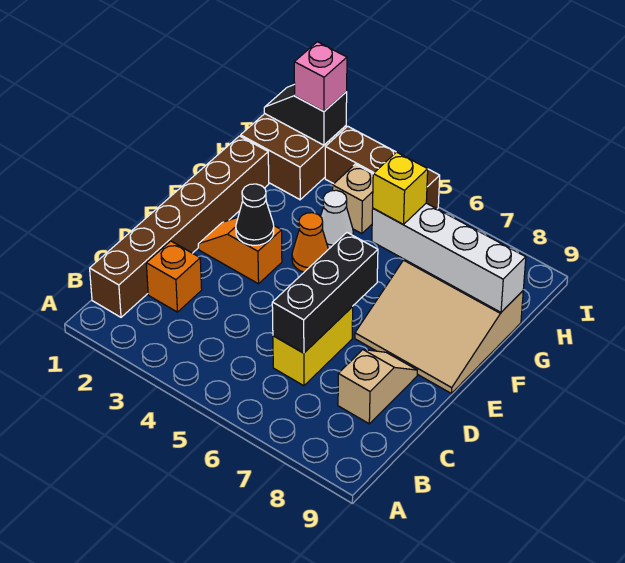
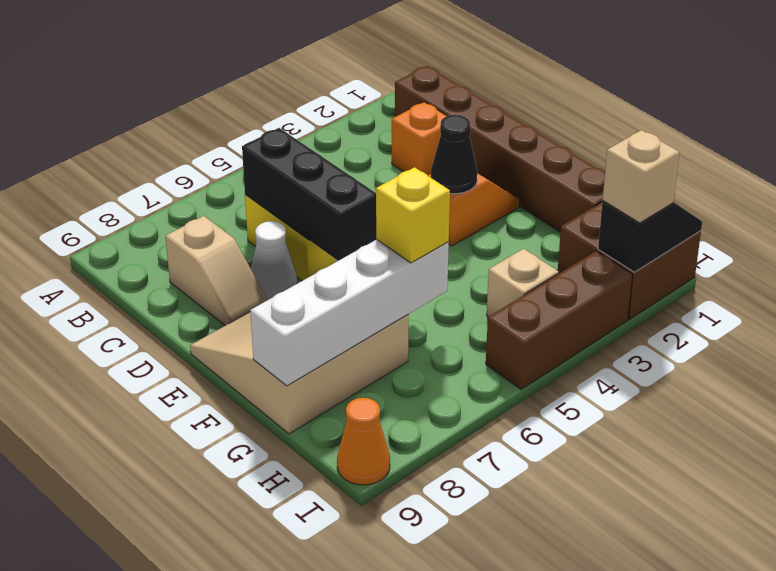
orange 1x1 cone [292,213,328,272] -> orange 1x1 cone moved to [337,398,390,485]
white 1x1 cone [321,190,353,249] -> white 1x1 cone moved to [251,221,297,300]
pink 1x1 brick [294,42,347,111] -> tan 1x1 brick [603,130,680,223]

